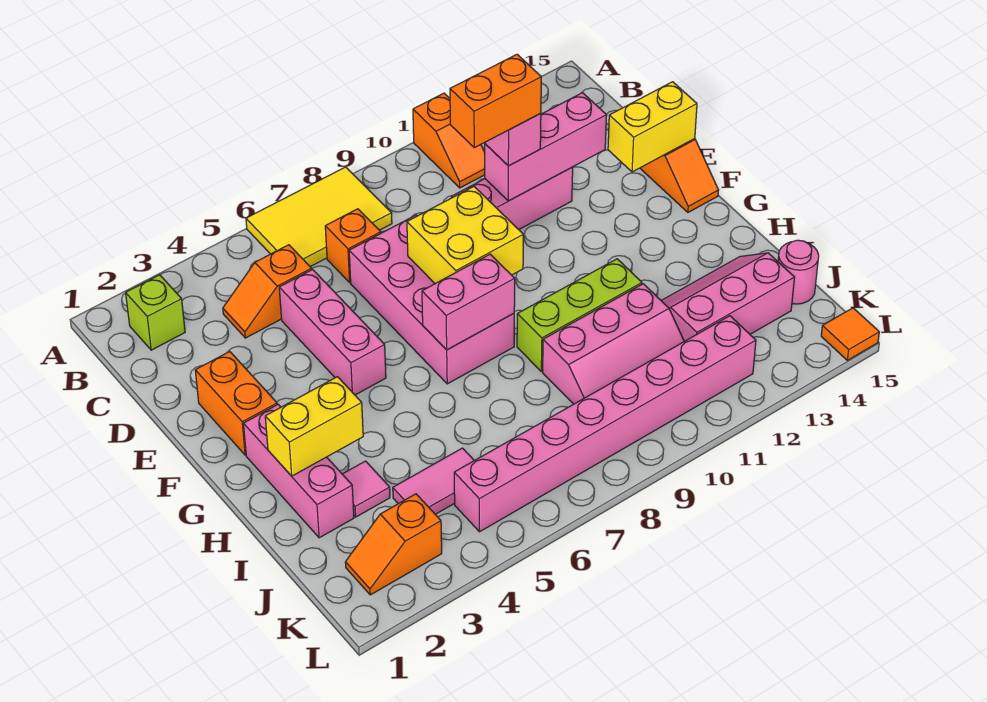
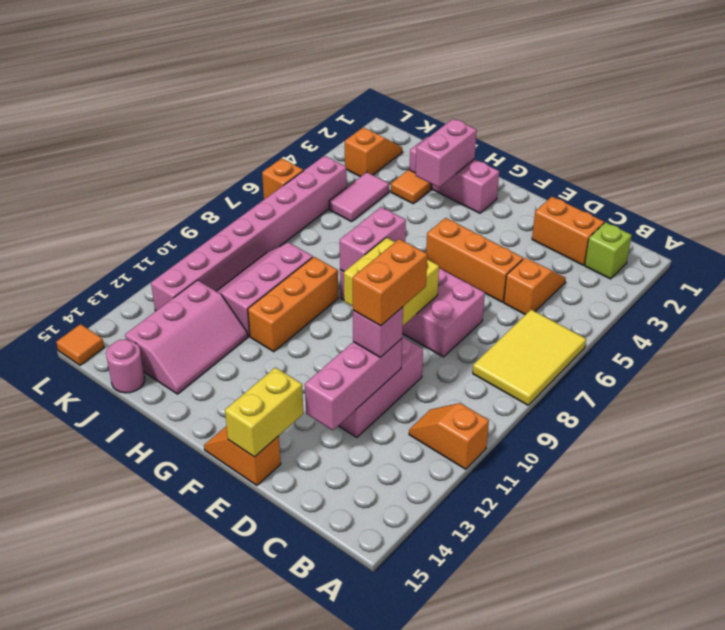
orange 1x1 brick [325,209,381,282] -> orange 1x1 brick moved to [262,158,303,199]
pink 1x3 brick [279,270,386,395] -> orange 1x3 brick [426,218,523,302]
orange 1x2 brick [195,352,277,455] -> orange 1x2 brick moved to [532,197,604,265]
yellow 1x2 brick [265,377,363,476] -> pink 1x2 brick [416,119,477,187]
lime 1x3 brick [517,259,642,371] -> orange 1x3 brick [248,257,338,352]
pink 1x1 tile [343,461,390,517] -> orange 1x1 tile [391,170,431,204]

